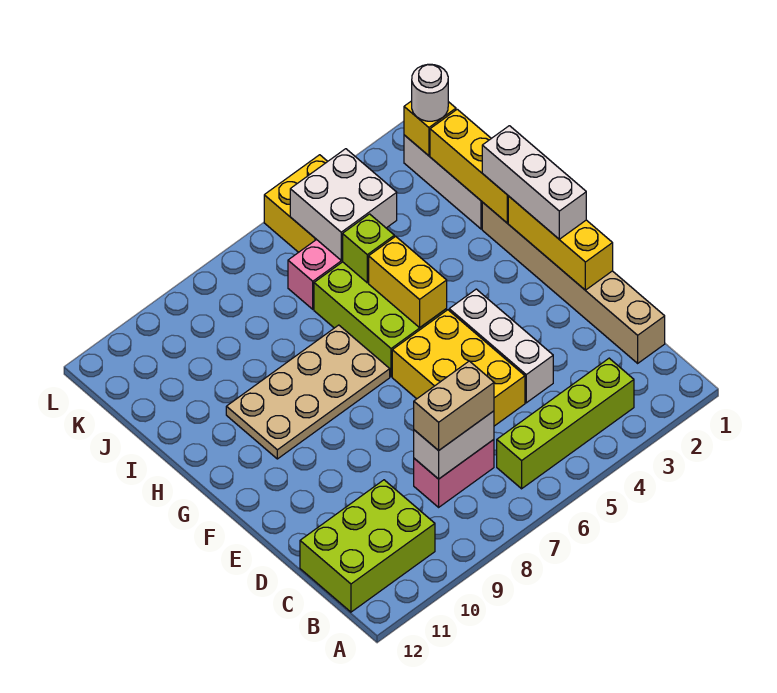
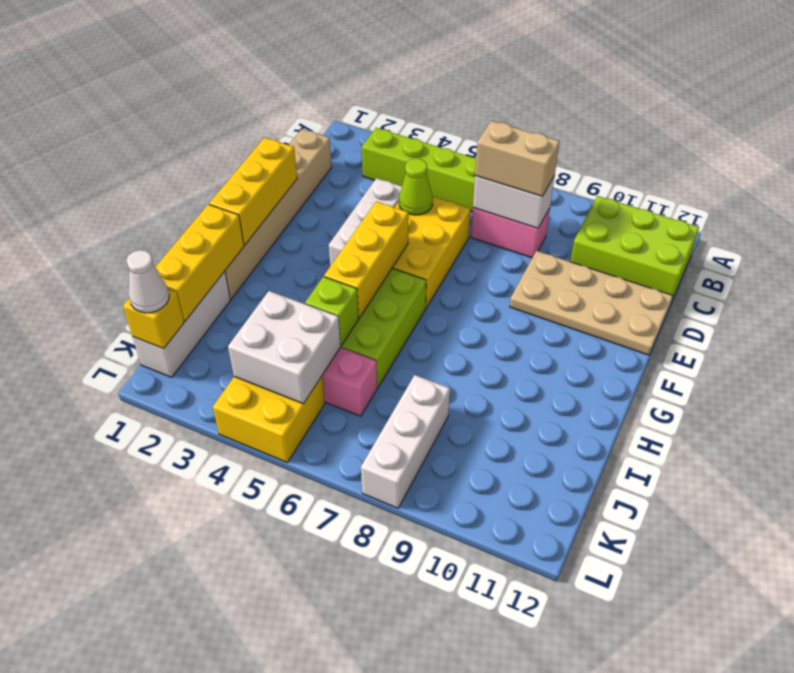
none -> lime 1x1 cone [399,158,433,215]
white 1x3 brick [482,126,586,239] -> white 1x3 brick moved to [361,375,450,508]
yellow 1x2 brick [369,236,447,328] -> yellow 1x3 brick [324,202,408,318]
tan 2x4 plate [226,325,390,459] -> tan 2x4 plate moved to [510,251,673,355]
white 1x1 round brick [412,64,448,121] -> white 1x1 cone [126,250,169,313]

